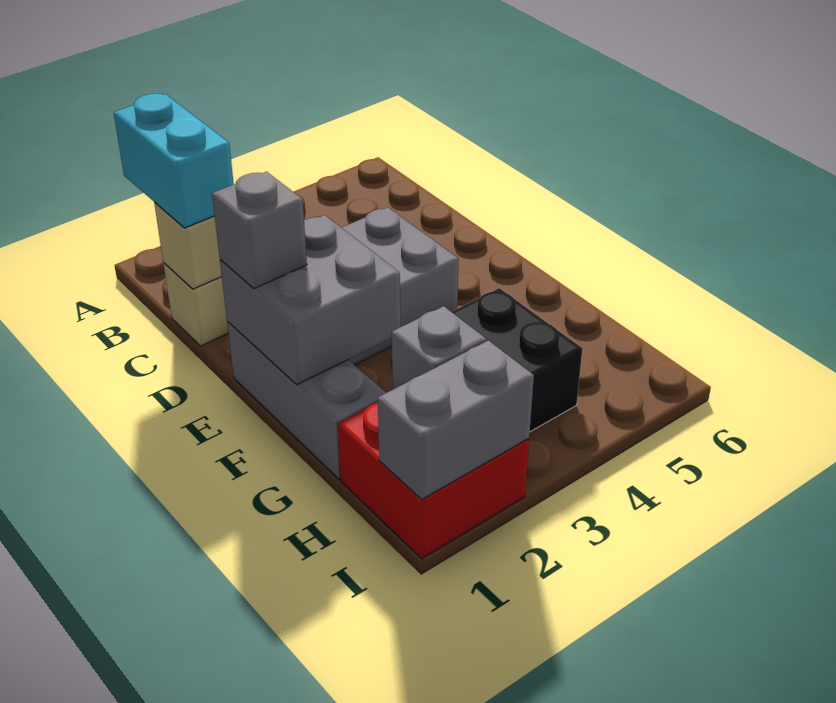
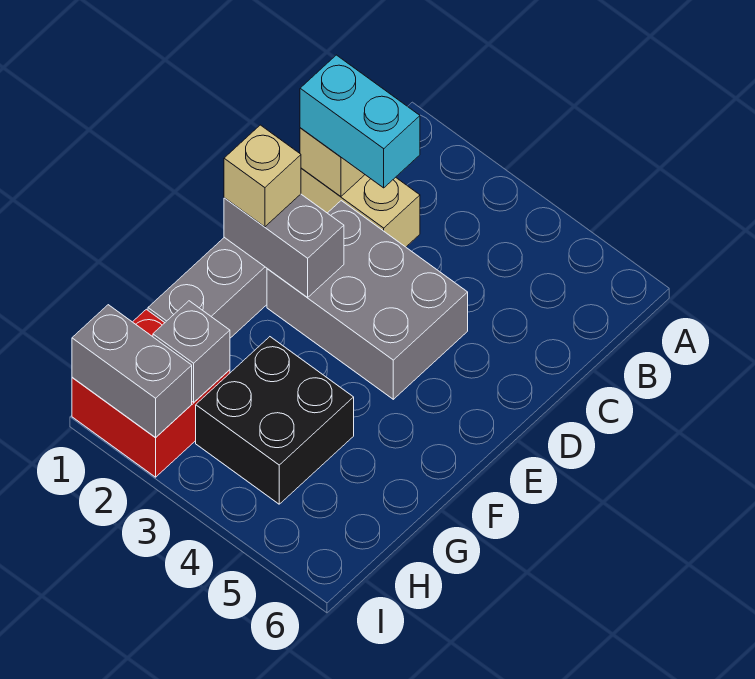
cyan 1x2 brick [114,94,234,228] -> cyan 1x2 brick turned to [300,55,420,188]
grey 2x2 brick [220,215,400,385] -> grey 1x2 brick [224,194,344,298]
grey 1x1 brick [212,172,307,288] -> tan 1x1 brick [224,125,301,227]

